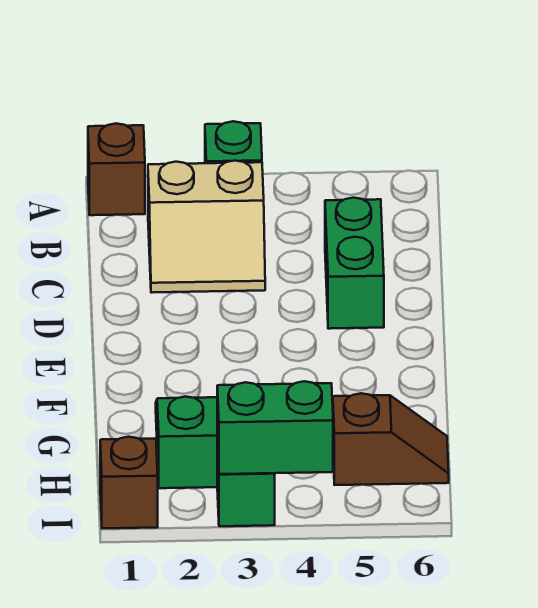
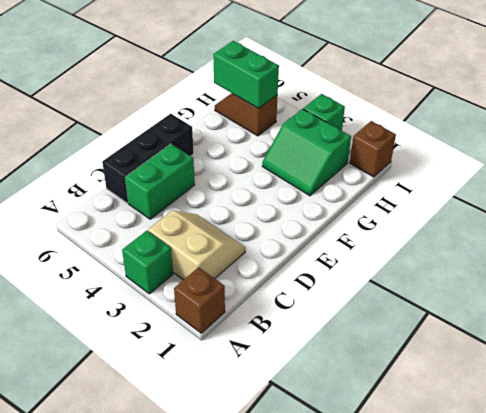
none -> black 1x3 brick [102,114,194,203]
green 1x2 brick [217,381,333,474] -> green 1x2 brick moved to [213,41,279,109]

